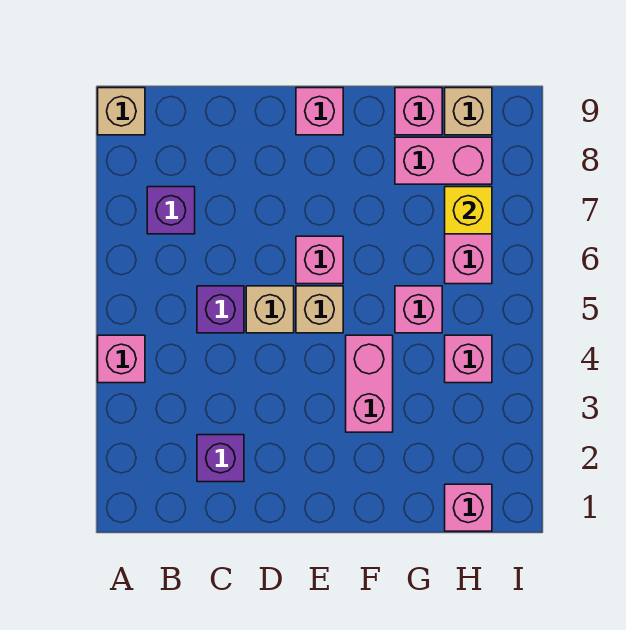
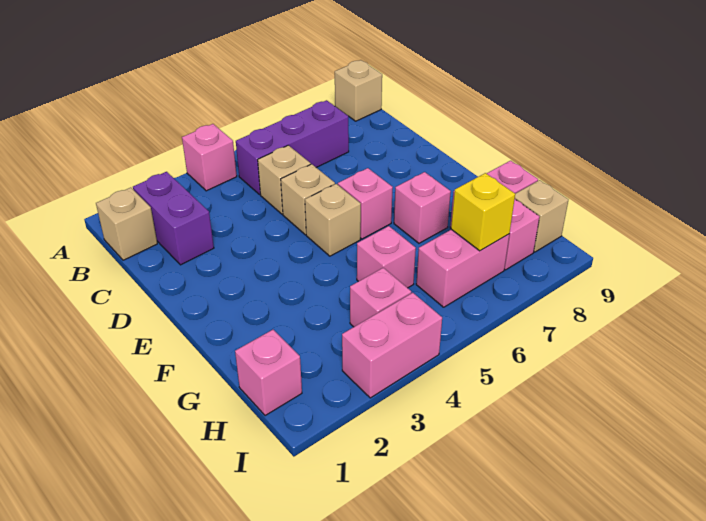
none -> tan 1x1 brick [96,188,157,260]
purple 1x1 brick [147,187,195,234] -> purple 1x3 brick [236,100,349,194]
purple 1x1 brick [197,435,244,482] -> purple 1x2 brick [133,172,214,265]
purple 1x1 brick [197,286,244,333] -> tan 1x1 brick [258,145,311,214]
pink 1x1 brick [296,88,343,135] -> pink 1x1 brick moved to [394,172,451,243]
pink 1x2 brick [346,335,393,432] -> pink 1x2 brick moved to [342,293,442,398]

